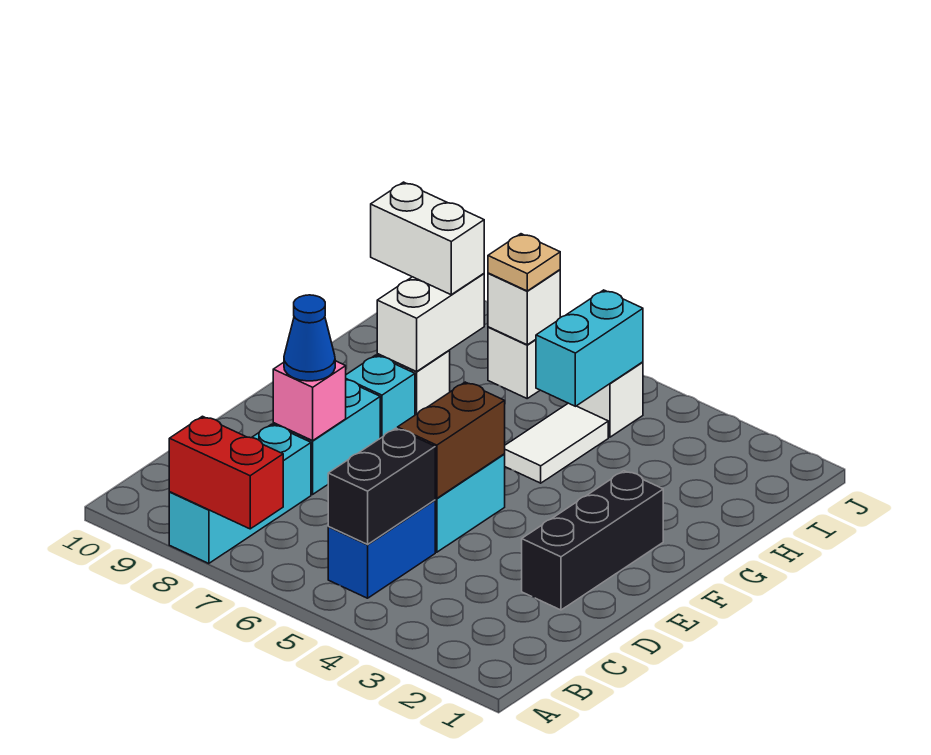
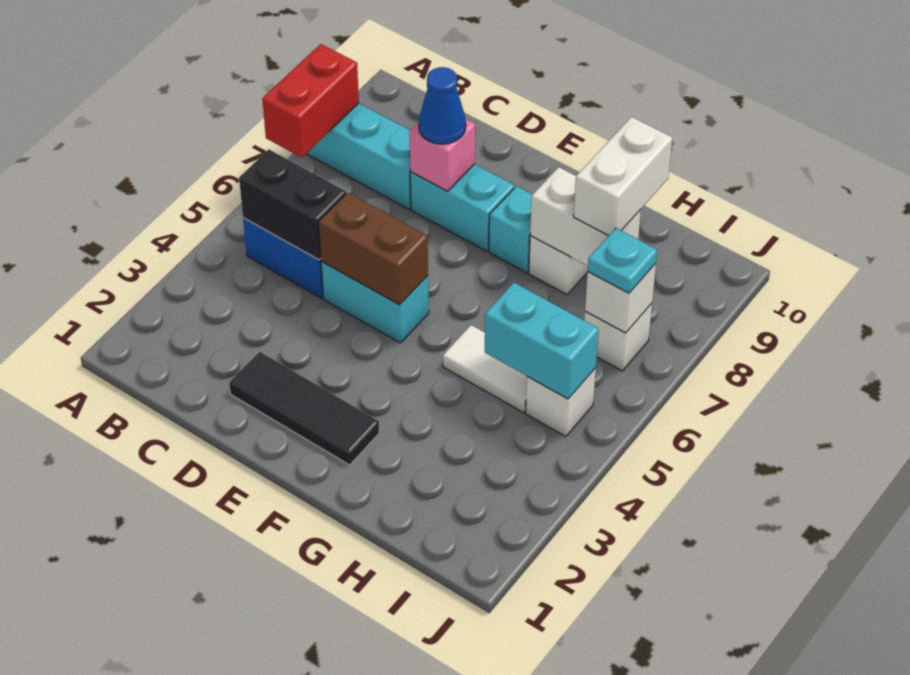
black 1x3 brick [522,471,663,610] -> black 1x3 tile [229,352,379,465]
tan 1x1 plate [488,234,560,291] -> cyan 1x1 plate [588,228,657,293]

